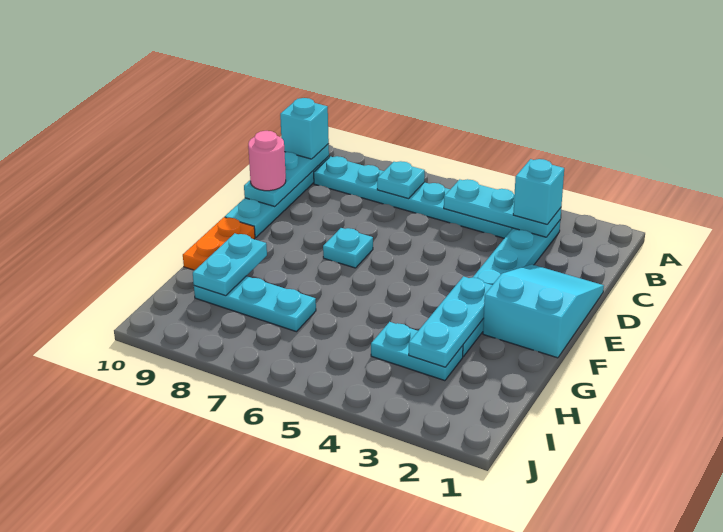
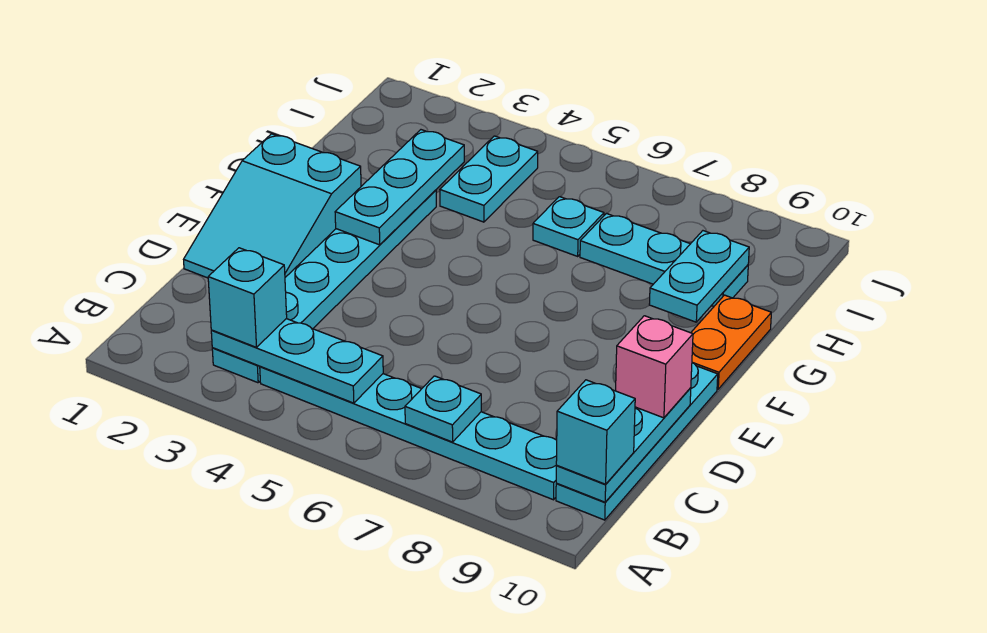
pink 1x1 round brick [248,131,286,191] -> pink 1x1 brick [616,316,693,418]
cyan 1x1 plate [323,228,373,268] -> cyan 1x1 plate moved to [533,197,604,256]
cyan 1x2 plate [371,322,463,381] -> cyan 1x2 plate turned to [440,136,538,222]

